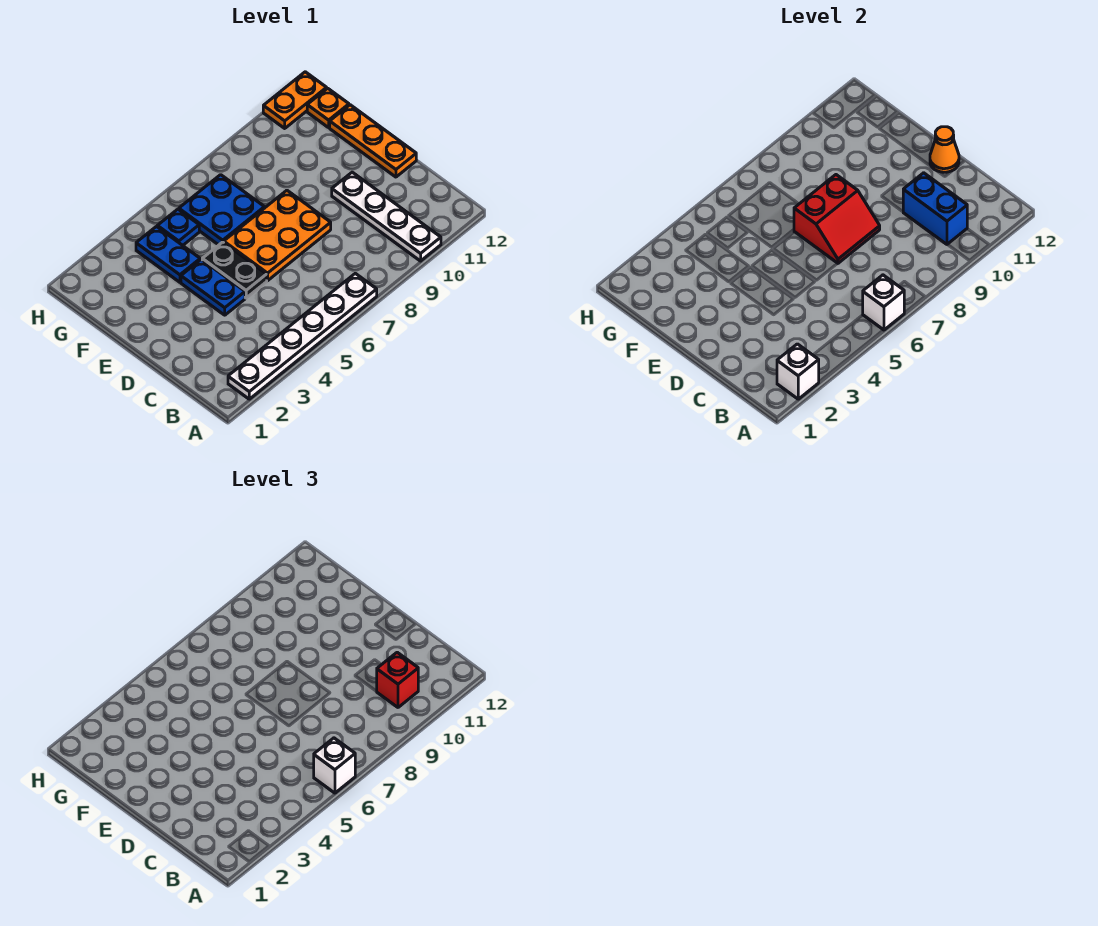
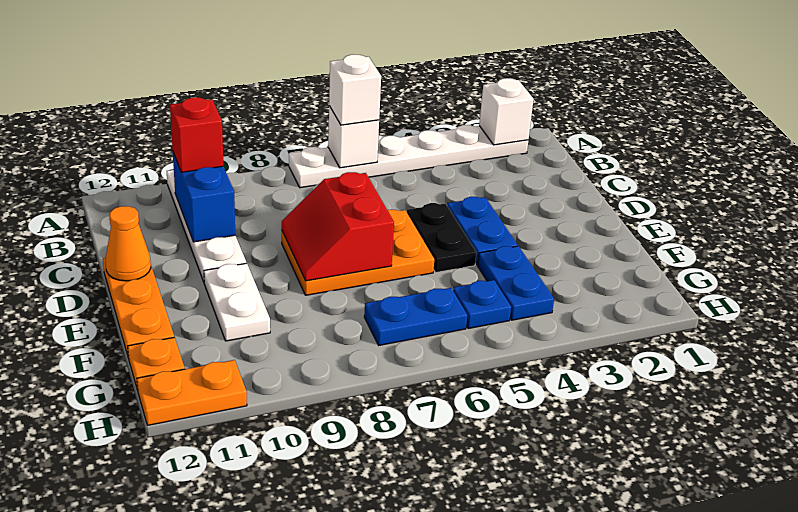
red 2x2 slope [794,175,880,263] -> red 2x2 slope turned to [282,172,394,281]
none -> white 1x2 plate [204,263,270,341]
blue 2x2 plate [179,175,264,245] -> blue 1x2 plate [364,288,467,345]

